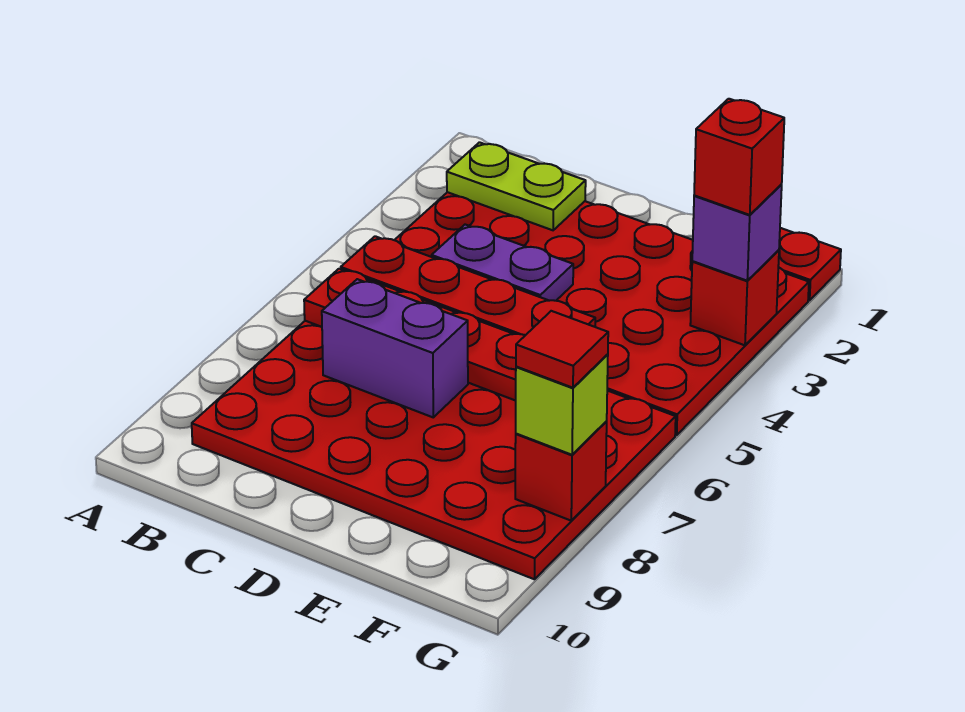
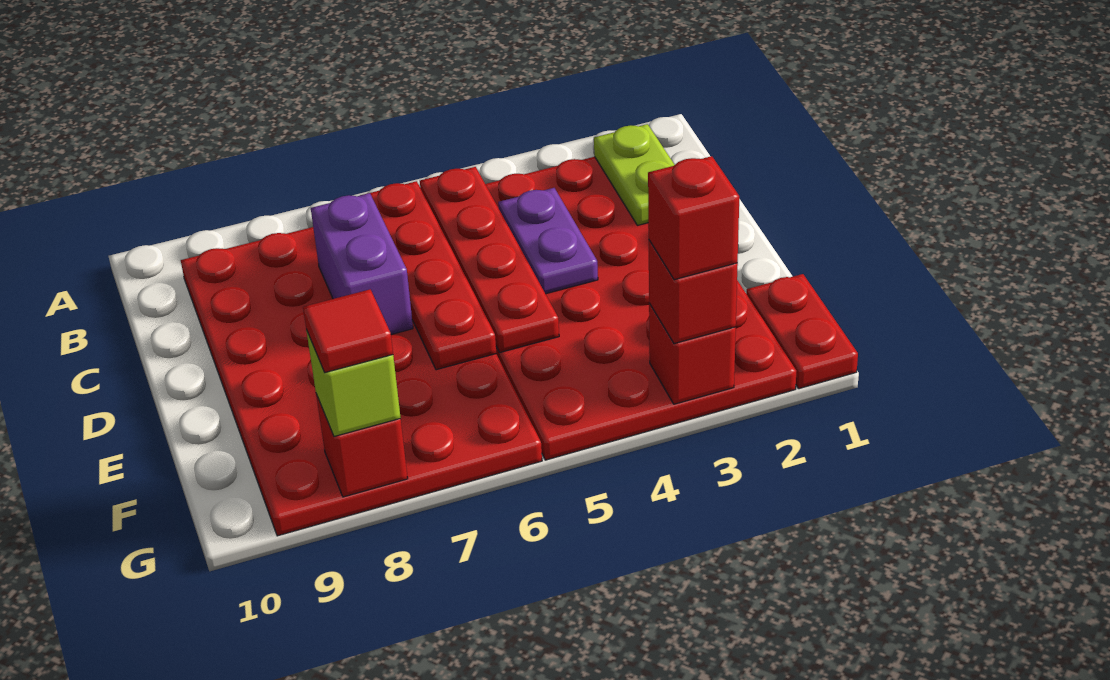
purple 1x1 brick [692,185,782,281] -> red 1x1 brick [649,240,738,344]

